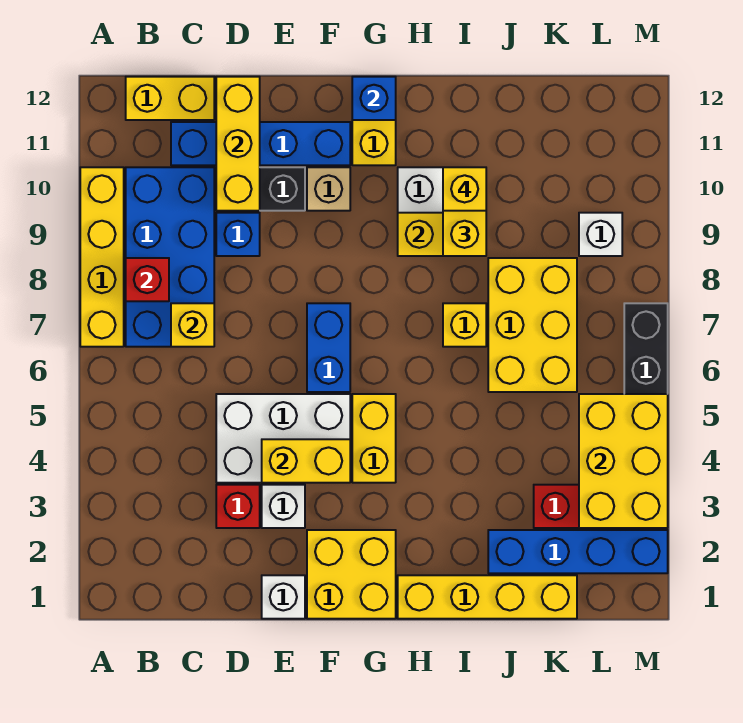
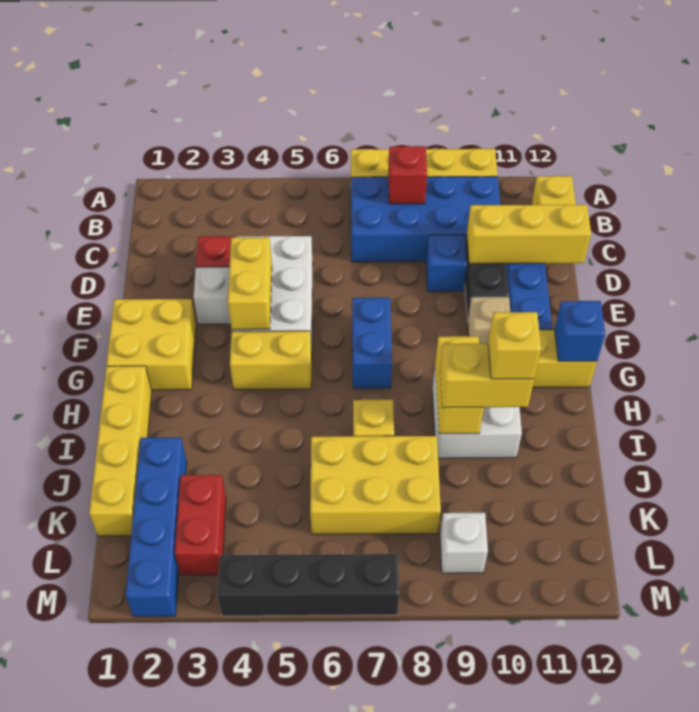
yellow 1x1 brick [171,303,214,347] -> none
white 1x1 brick [262,575,305,619] -> none
blue 1x2 brick [307,303,350,392] -> blue 1x2 brick turned to [352,298,392,389]
yellow 2x3 brick [579,394,668,528] -> none

